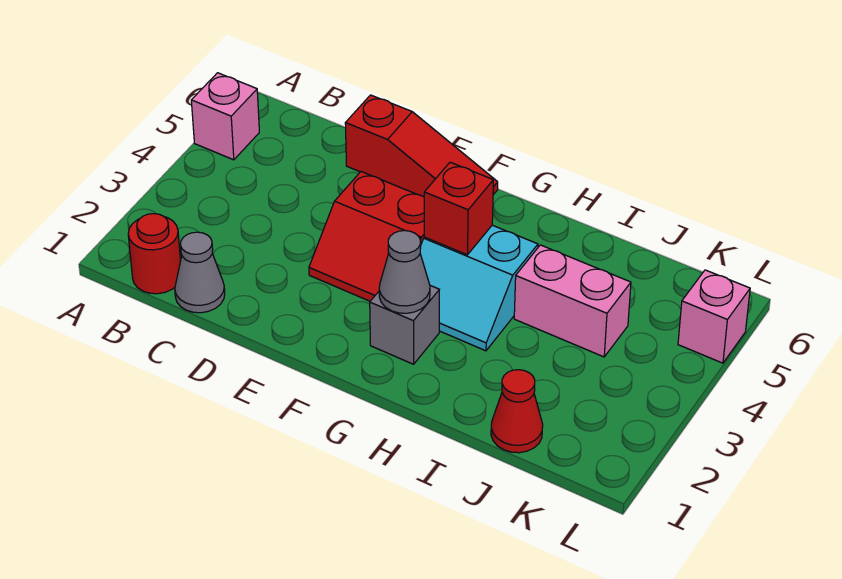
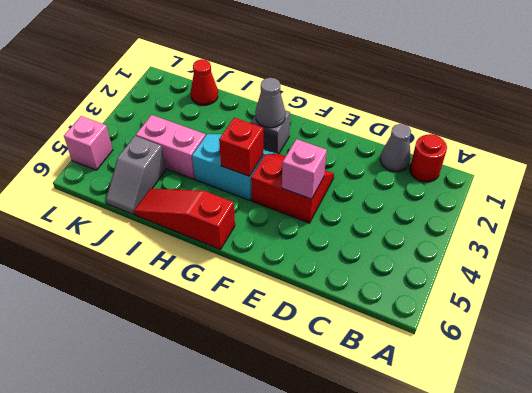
pink 1x1 brick [191,73,259,160] -> pink 1x1 brick moved to [282,139,327,199]
red 1x3 slope [345,95,498,197] -> red 1x3 slope moved to [134,189,235,249]
none -> grey 1x2 slope [106,136,166,214]

